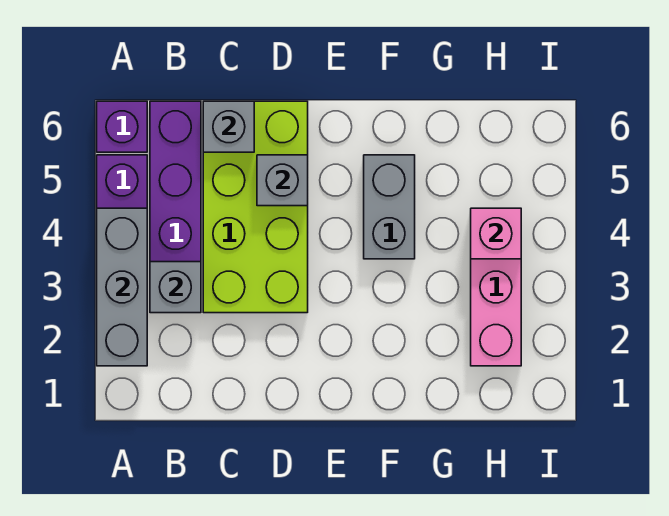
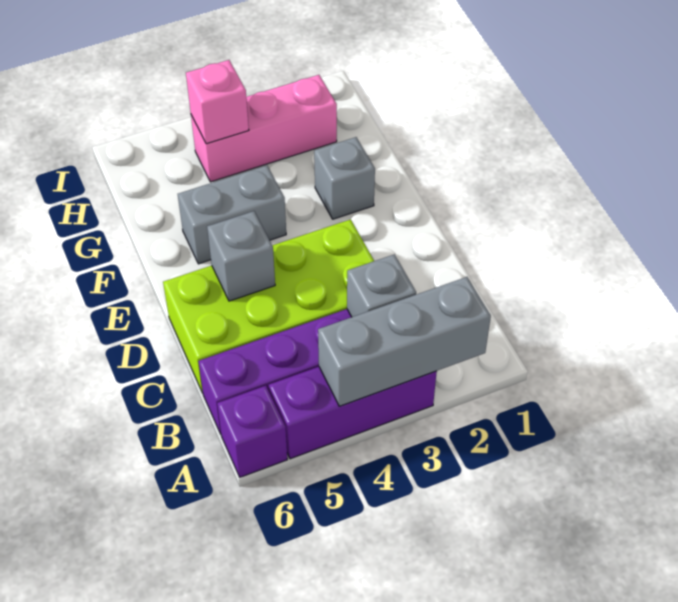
grey 1x1 brick [203,101,254,152] -> grey 1x1 brick moved to [314,137,375,219]

